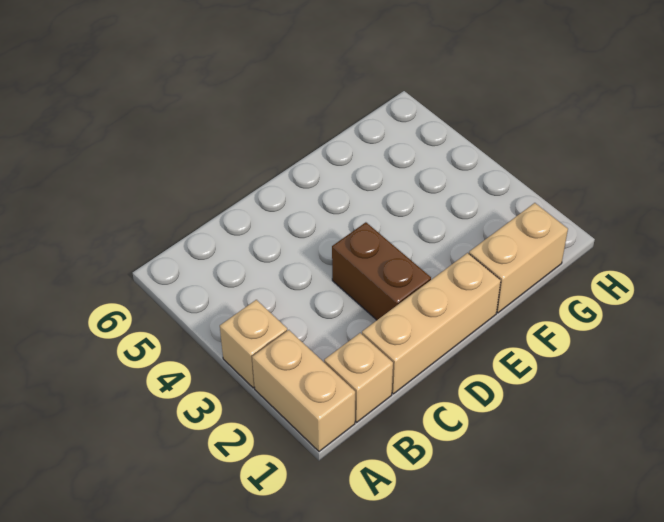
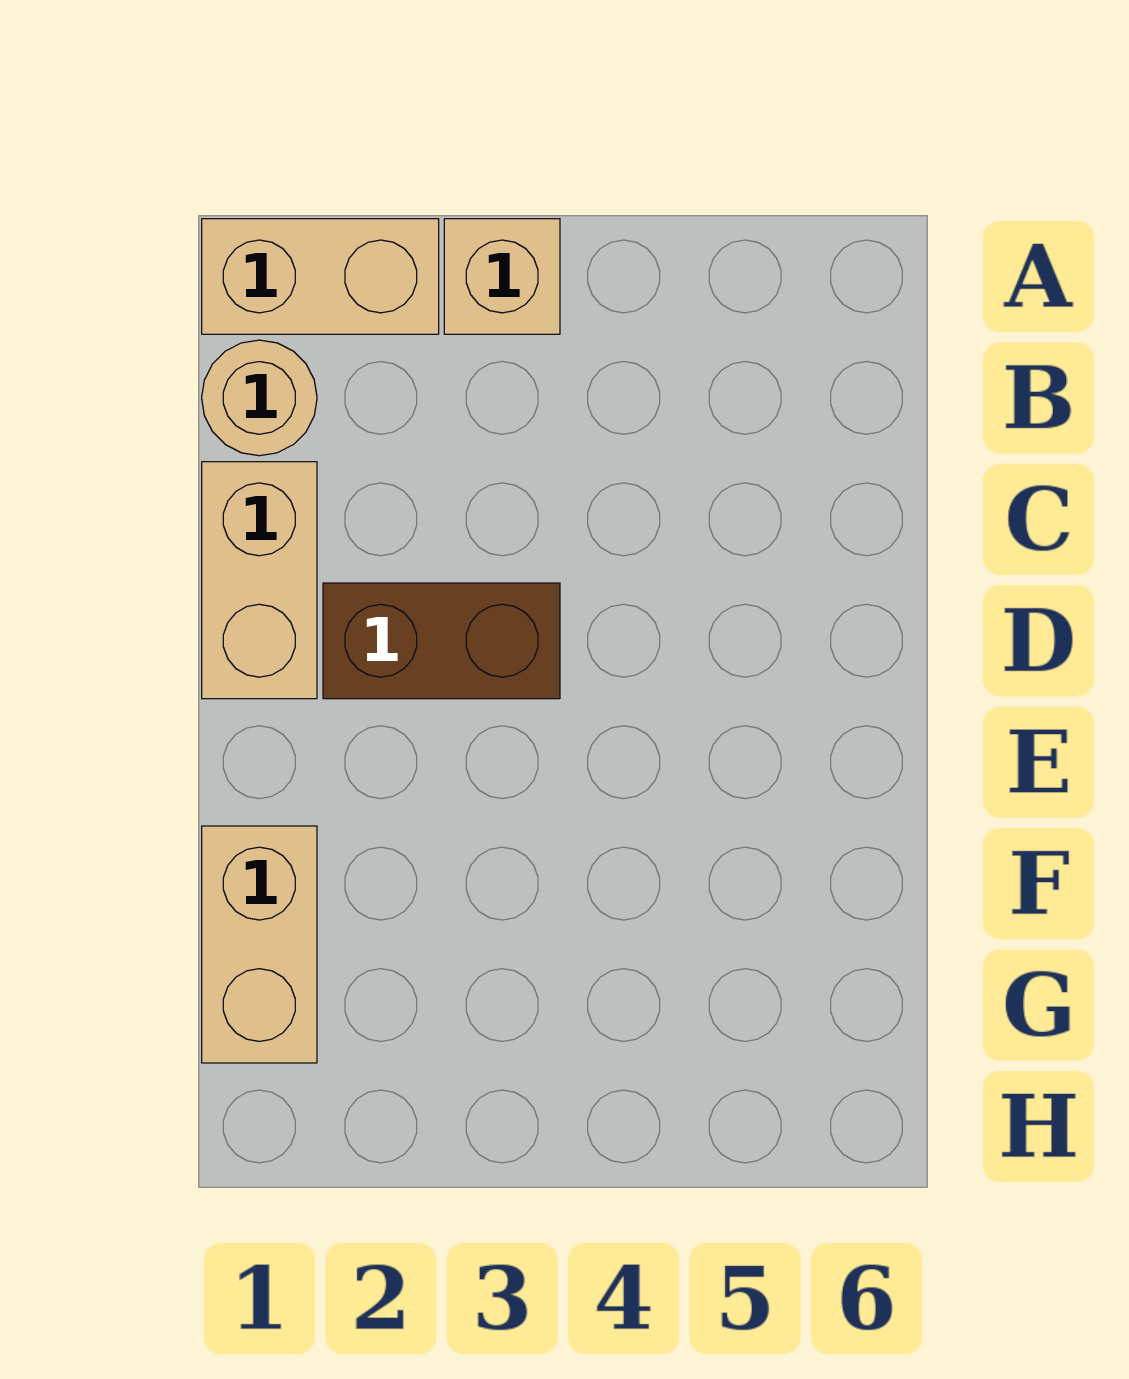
tan 1x1 brick [324,333,393,422] -> tan 1x1 round brick [202,340,317,456]
tan 1x3 brick [362,253,501,394] -> tan 1x2 brick [202,462,317,699]

